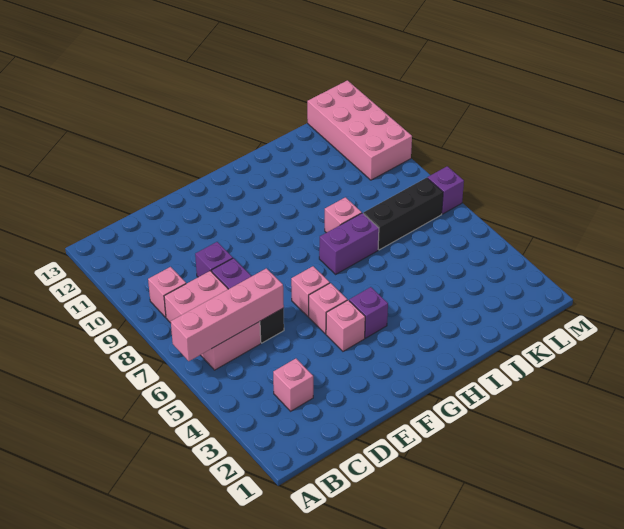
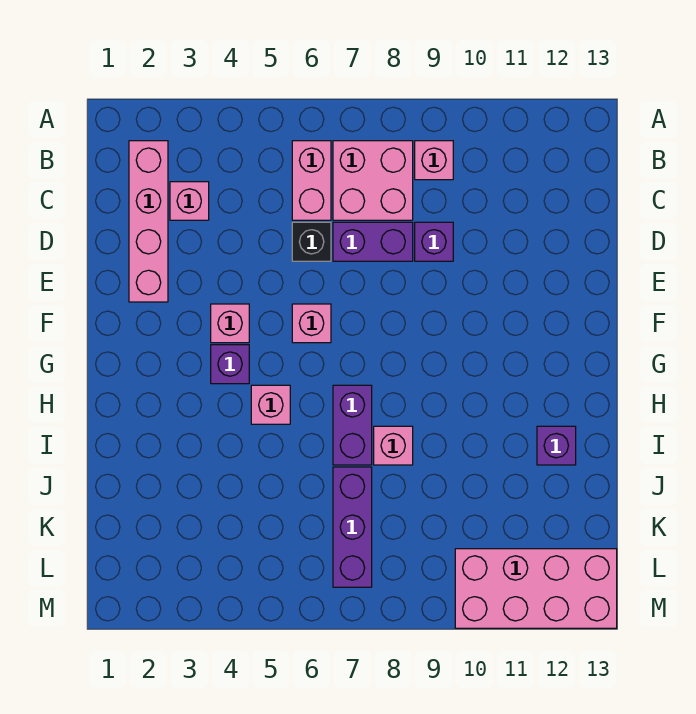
pink 1x4 brick [171,268,284,361] -> pink 1x4 brick moved to [129,141,168,302]
pink 1x1 brick [309,283,347,334] -> pink 1x1 brick moved to [251,385,290,424]
black 1x3 brick [364,178,443,250] -> purple 1x3 brick [333,467,372,587]
purple 1x1 brick [427,166,464,214] -> purple 1x1 brick moved to [537,426,576,465]

